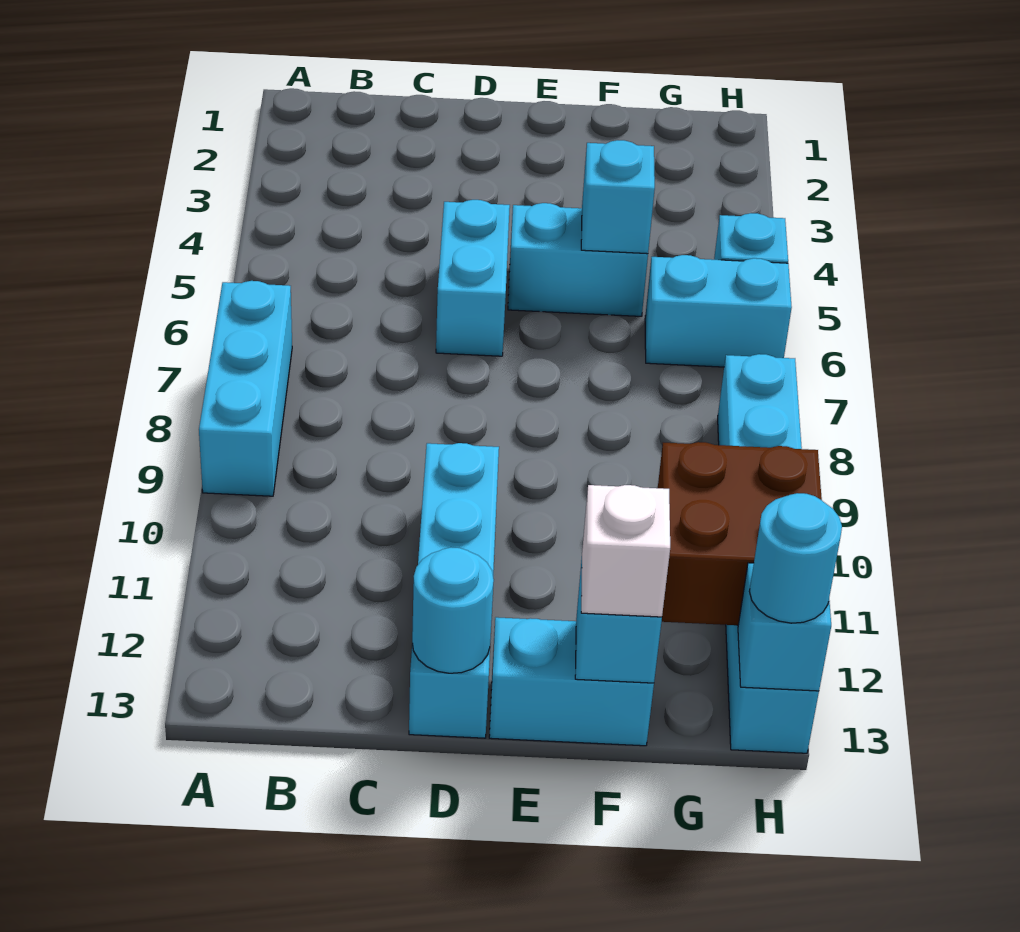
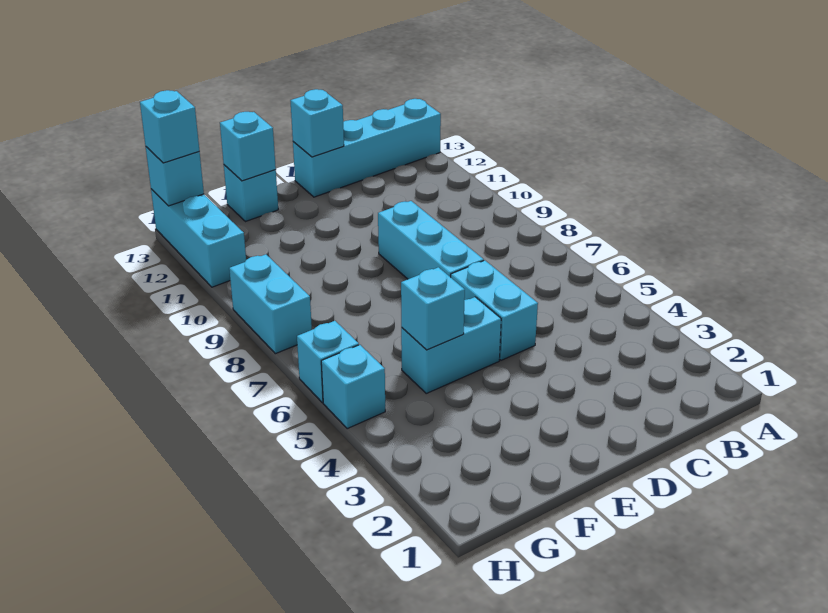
cyan 1x3 brick [199,281,292,496] -> cyan 1x3 brick moved to [378,201,484,279]
cyan 1x4 brick [409,443,499,738] -> cyan 1x4 brick turned to [293,99,441,197]
cyan 1x1 round brick [412,547,494,673] -> cyan 1x1 brick [290,89,344,157]
cyan 1x2 brick [489,617,654,746] -> cyan 1x1 brick [224,165,278,222]
white 1x1 brick [581,485,670,617] -> none
cyan 1x2 brick [645,255,792,367] -> cyan 1x1 brick [297,321,359,402]
brown 2x2 brick [658,442,822,625] -> none
cyan 1x1 round brick [749,493,842,623] -> cyan 1x1 brick [140,90,199,163]

